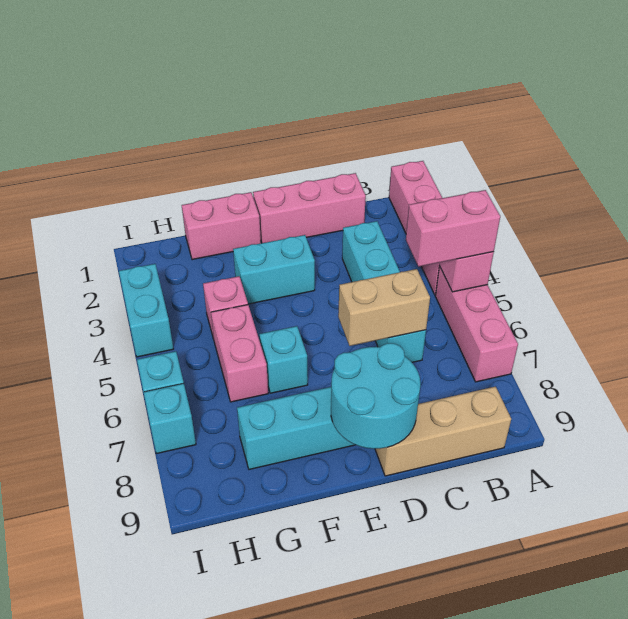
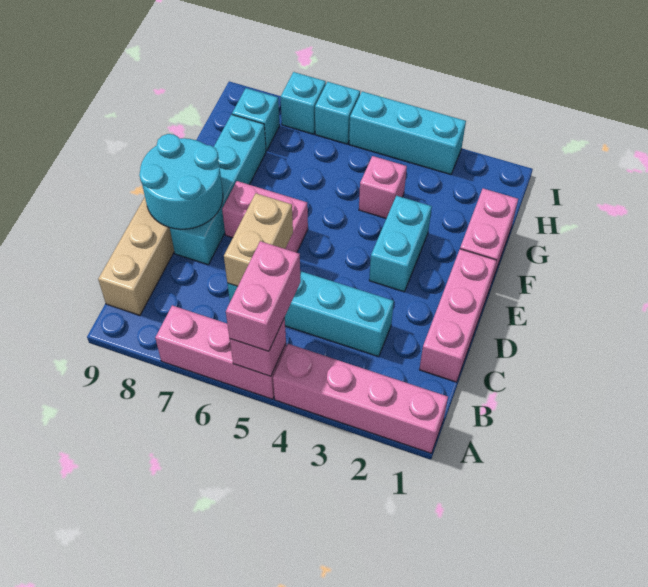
cyan 1x1 brick [259,326,308,393] -> cyan 1x1 brick moved to [232,88,280,151]
pink 1x2 brick [211,305,268,402] -> pink 1x2 brick moved to [222,181,308,253]
cyan 1x2 brick [119,264,173,357] -> cyan 1x3 brick [349,91,466,174]

